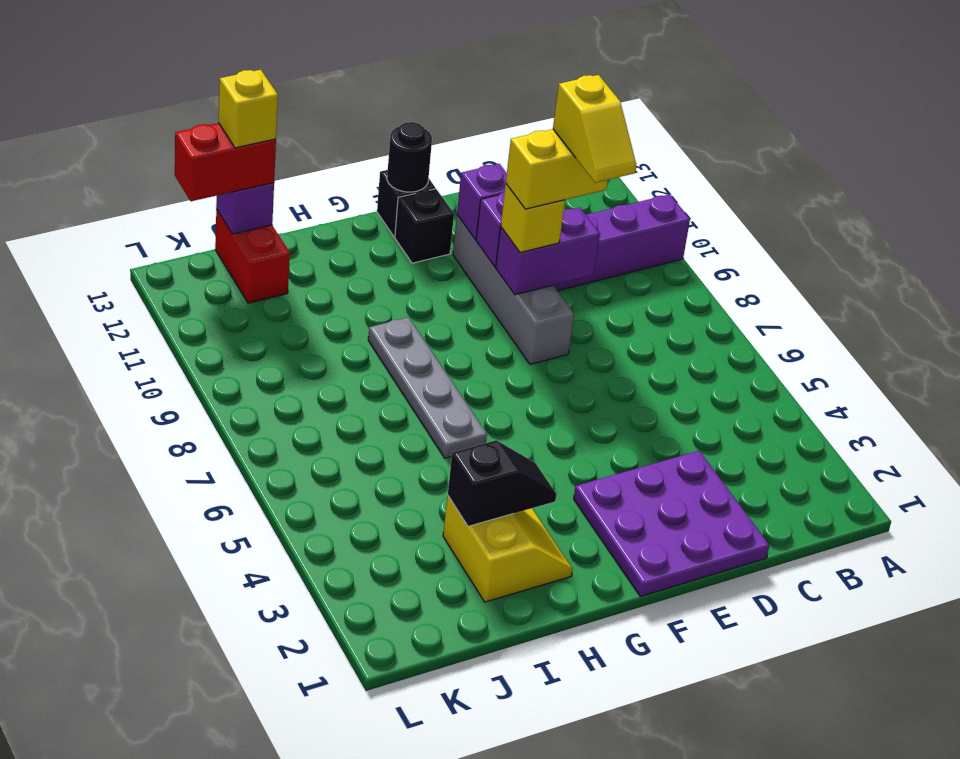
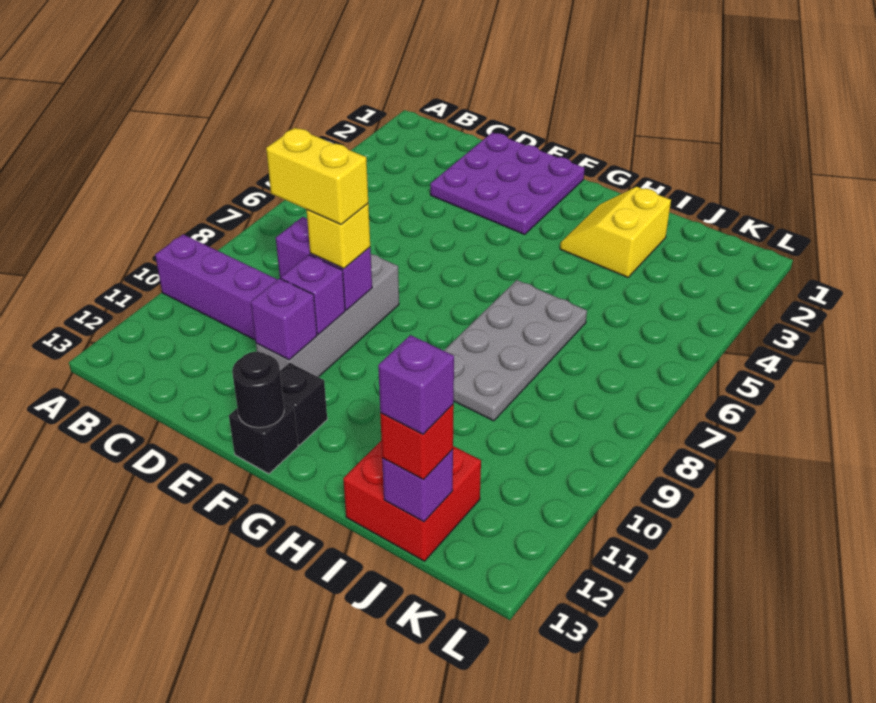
yellow 1x2 slope [553,75,636,183] -> none
black 1x2 slope [448,440,556,526] -> none
grey 1x4 plate [368,317,487,458] -> grey 2x4 plate [444,280,587,421]
red 1x2 brick [215,209,290,303] -> red 2x2 brick [343,441,481,561]
red 1x2 brick [175,123,276,201] -> red 1x1 brick [380,404,454,479]
yellow 1x1 brick [219,70,278,148] -> purple 1x1 brick [378,335,454,434]

